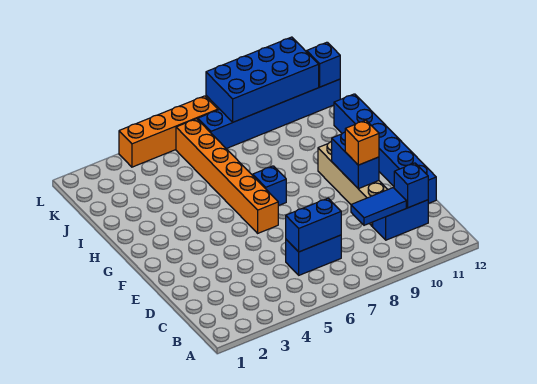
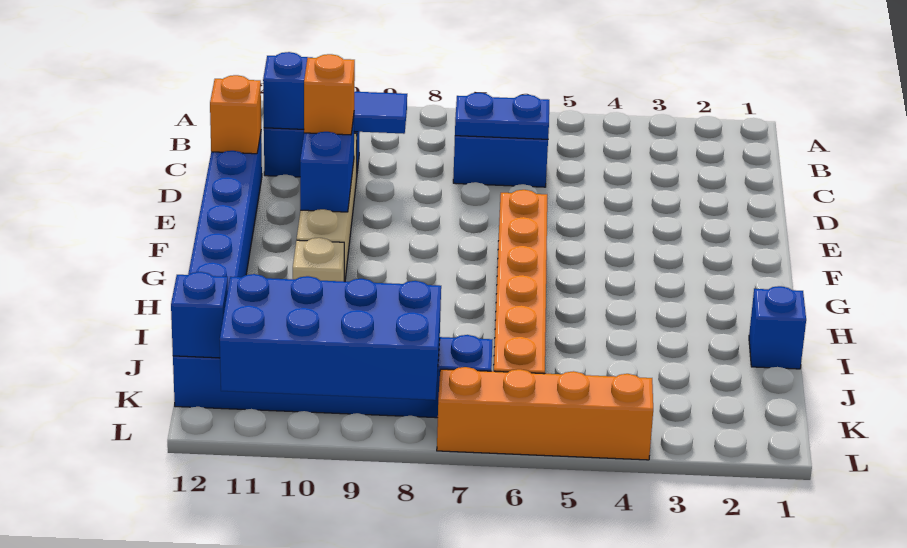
blue 1x2 brick [286,198,341,252] -> blue 1x2 plate [455,93,549,139]
none -> orange 1x1 brick [210,75,261,154]
blue 1x1 brick [253,166,286,206] -> blue 1x1 brick moved to [749,286,806,369]
none -> tan 1x1 brick [293,238,344,281]

